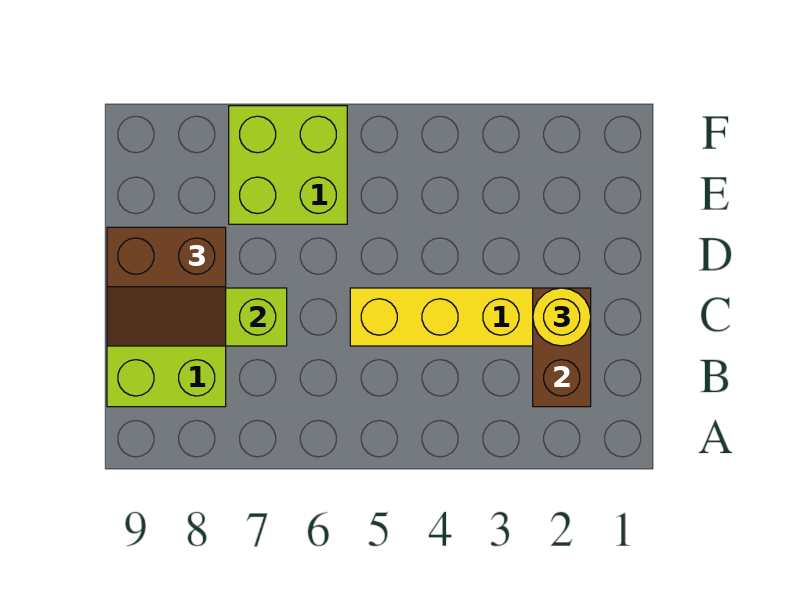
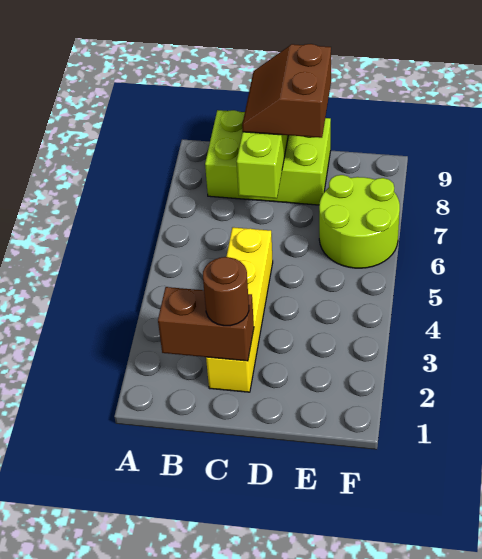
yellow 1x1 round brick [533,288,591,346] -> brown 1x1 round brick [203,257,249,326]
lime 2x2 brick [229,106,347,224] -> lime 2x2 round brick [319,175,400,268]

